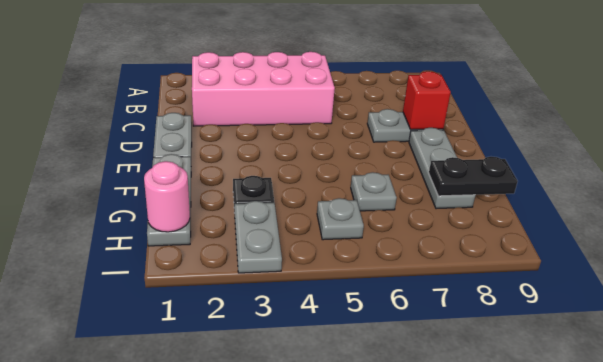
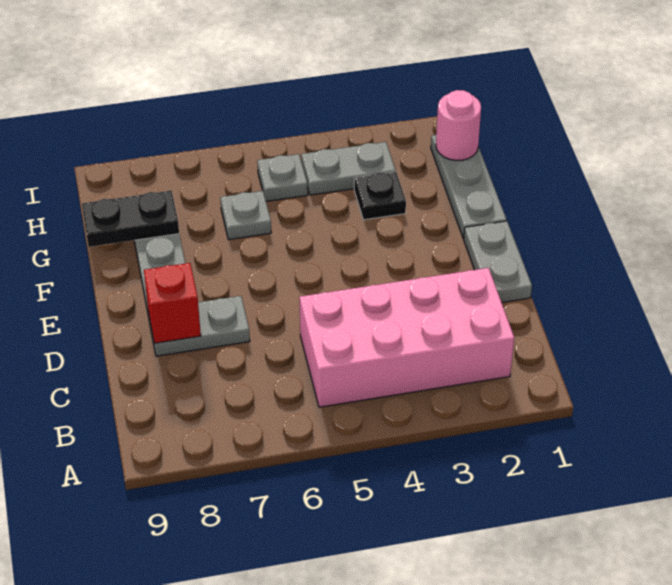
grey 1x2 plate [235,201,282,273] -> grey 1x2 plate turned to [301,142,396,195]

